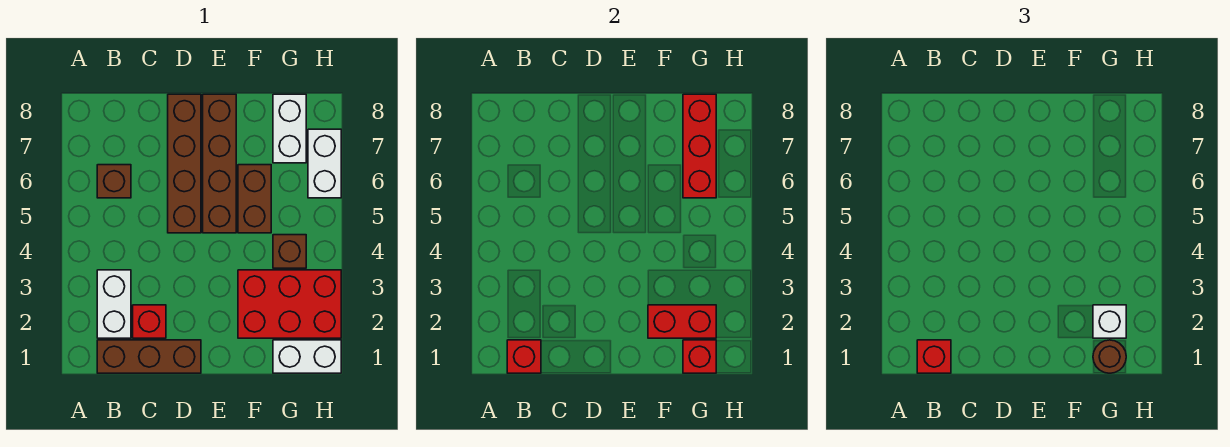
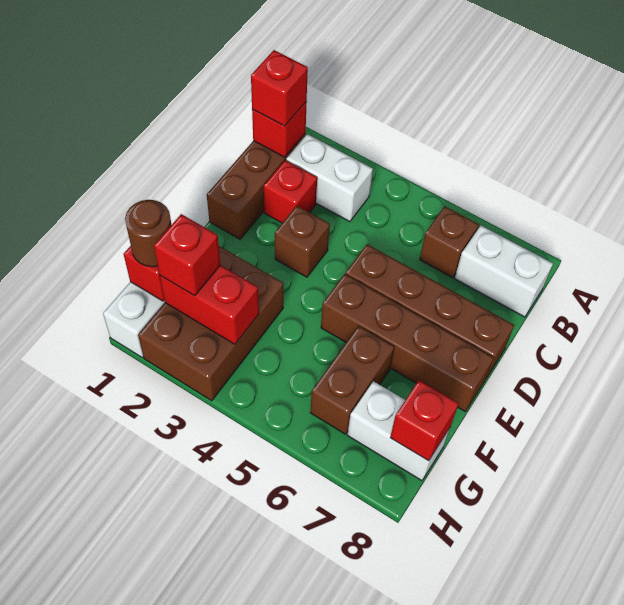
red 2x3 brick [238,270,341,338] -> brown 2x3 brick [138,246,283,401]
red 1x2 brick [648,305,716,338] -> red 1x2 brick turned to [160,265,259,344]
brown 1x2 brick [238,165,271,233] -> brown 1x2 brick turned to [310,326,394,434]
white 1x1 brick [1093,305,1126,338] -> red 1x1 brick [154,214,220,296]
brown 1x1 brick [273,235,306,268] -> brown 1x1 brick moved to [275,206,330,277]
red 1x3 brick [683,94,716,198] -> red 1x1 brick [390,380,459,461]
white 1x2 brick [308,129,341,198] -> white 1x2 brick moved to [455,226,553,317]

